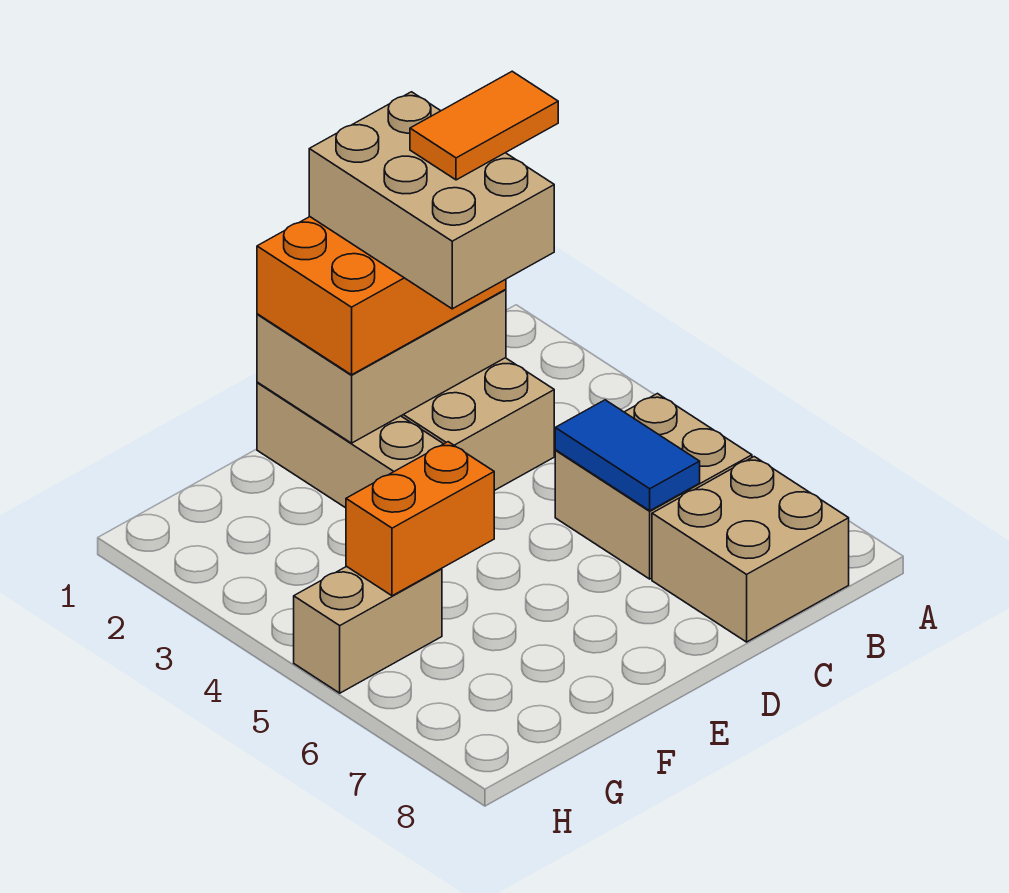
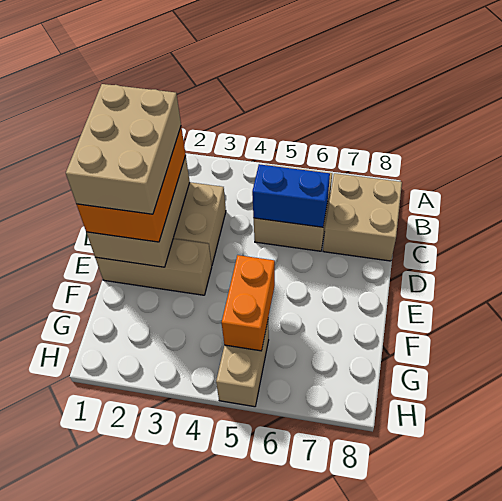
orange 1x2 tile [410,71,558,180] -> none
tan 2x3 brick [309,92,554,309] -> tan 2x3 brick turned to [66,84,181,214]
blue 1x2 tile [555,400,700,511] -> blue 1x2 brick [252,164,330,227]

